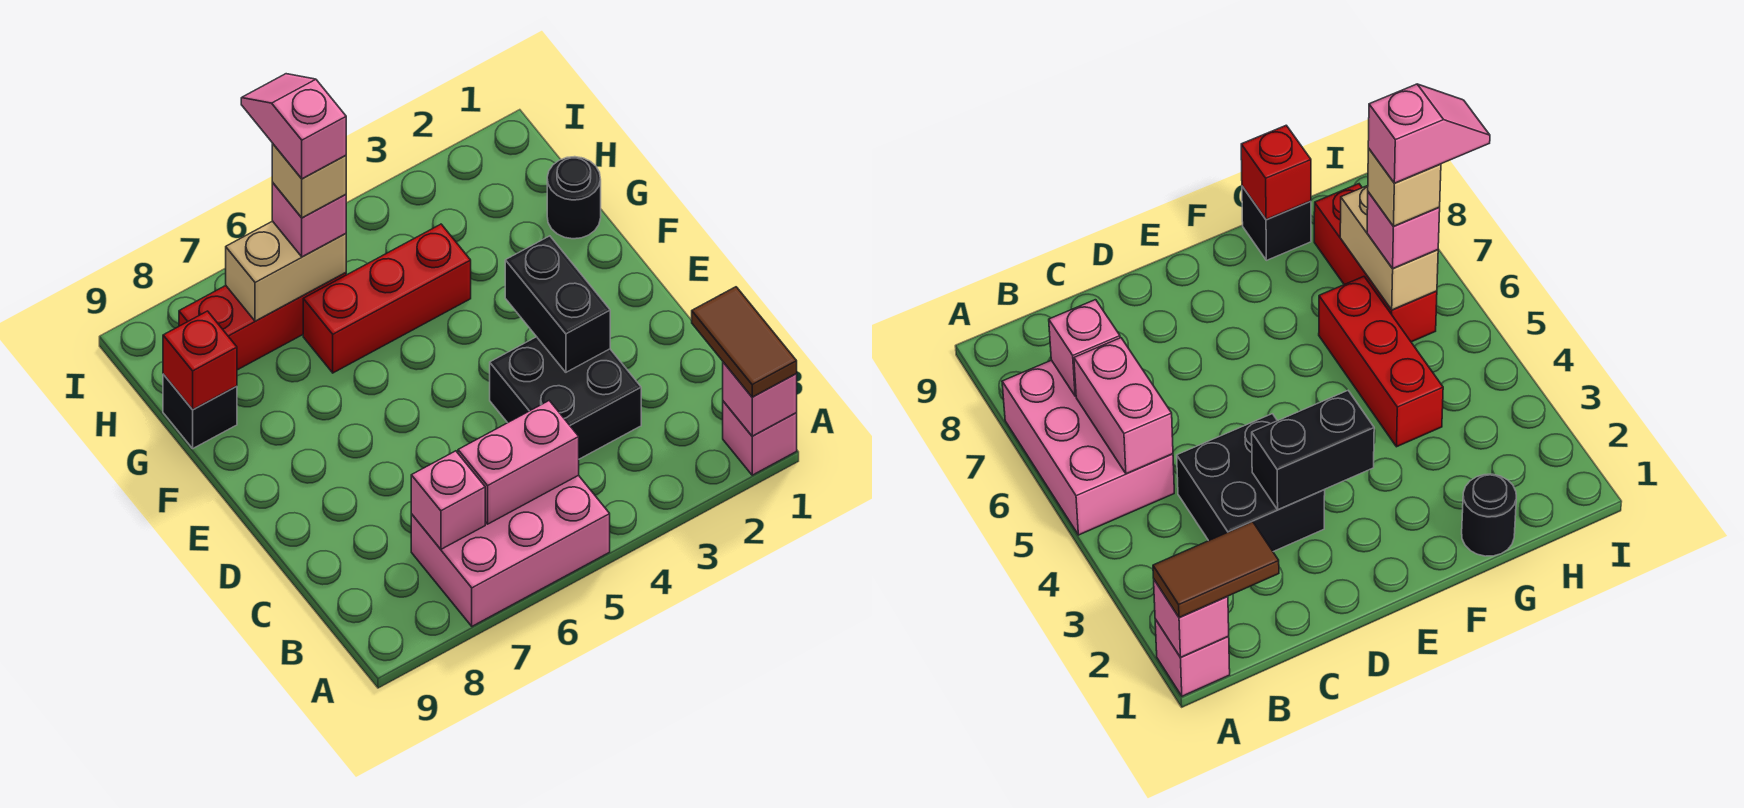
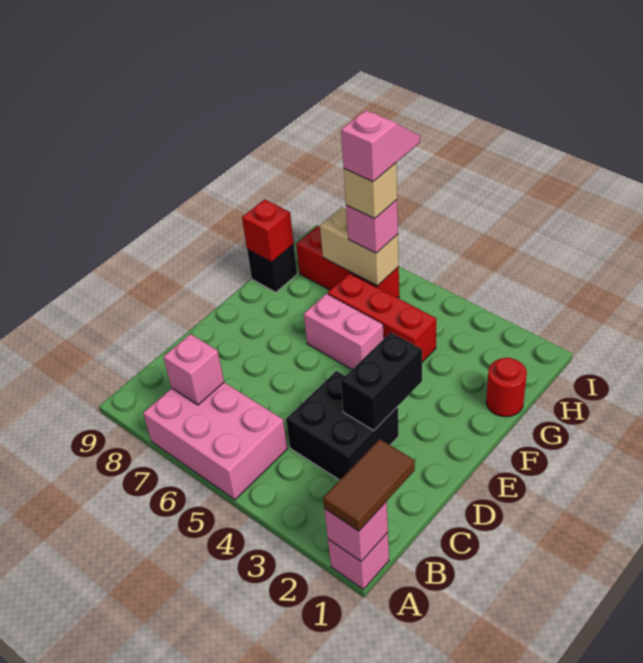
pink 1x2 brick [458,401,579,524] -> pink 1x2 brick moved to [304,294,384,369]
black 1x1 round brick [547,157,601,239] -> red 1x1 round brick [486,358,527,417]

